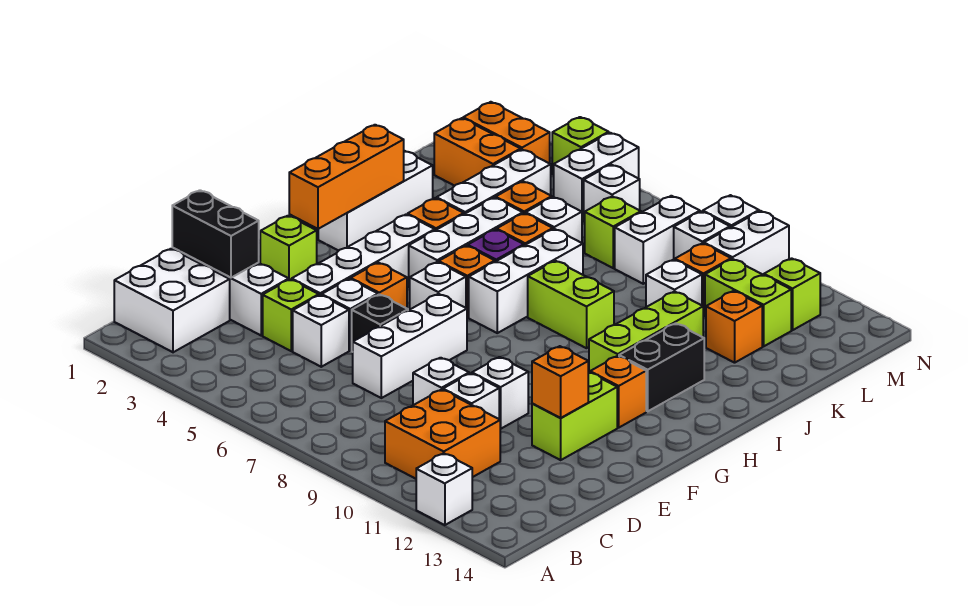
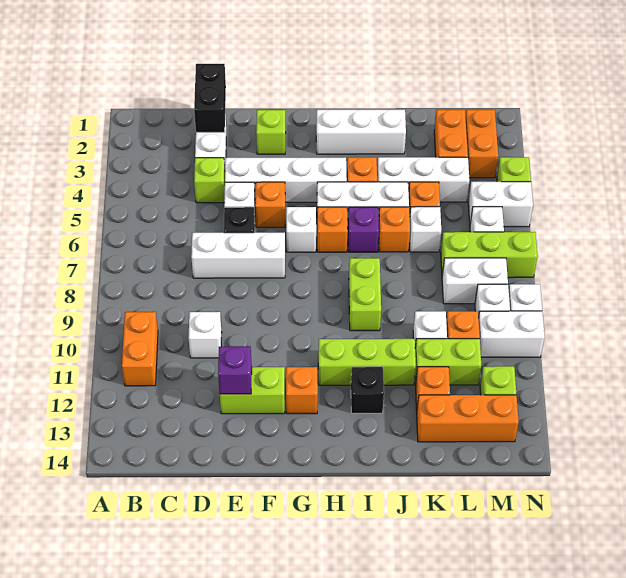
white 1x1 brick [416,453,472,525] -> none
white 2x2 brick [114,249,230,352] -> none
orange 2x2 brick [385,389,500,479] -> orange 1x2 brick [122,312,158,386]
white 1x1 brick [293,295,349,367] -> none
white 1x1 brick [413,358,469,405] -> none
white 1x1 brick [472,357,528,429] -> none
orange 1x1 brick [532,346,588,418] -> purple 1x1 brick [218,346,252,394]
orange 1x3 brick [289,125,404,229] -> orange 1x3 brick moved to [417,395,519,442]
white 1x3 brick [469,229,583,333] -> none
black 1x2 brick [619,323,704,411] -> black 1x1 brick [351,367,384,413]
lime 1x1 brick [585,196,641,268] -> lime 1x3 brick [441,232,538,278]
lime 1x2 brick [705,259,791,346] -> lime 1x2 brick turned to [415,339,481,385]

